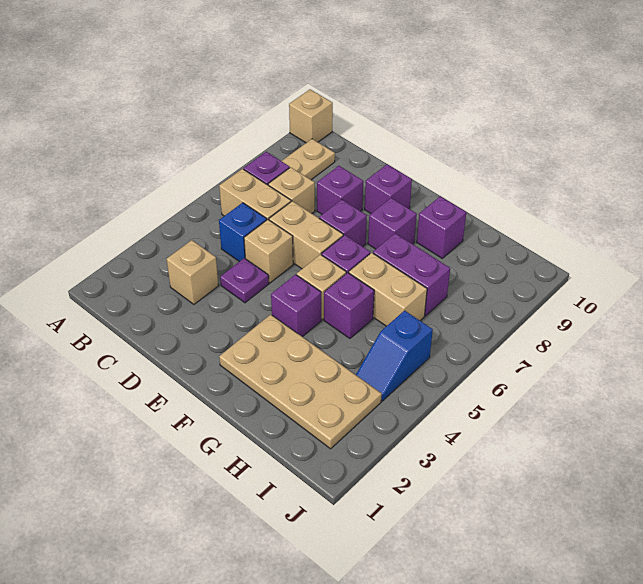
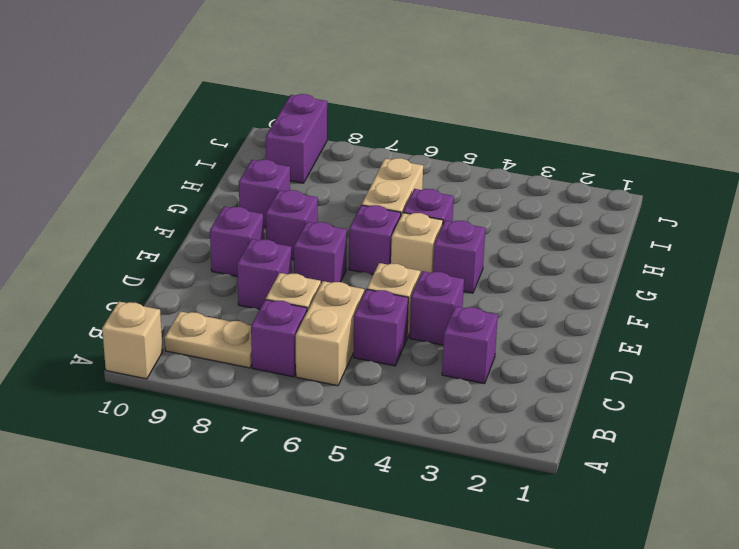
tan 1x1 brick [167,240,219,304] -> purple 1x1 brick [442,306,498,384]
blue 1x1 brick [219,203,267,262] -> purple 1x1 brick [354,290,408,366]
purple 1x1 plate [220,258,269,303] -> purple 1x1 brick [410,271,464,345]
tan 1x2 brick [269,201,343,269] -> none
tan 2x4 plate [219,314,382,449] -> none
purple 1x2 brick [373,233,450,316] -> purple 1x2 brick moved to [266,94,327,183]
blue 1x2 slope [356,310,433,401] -> none

